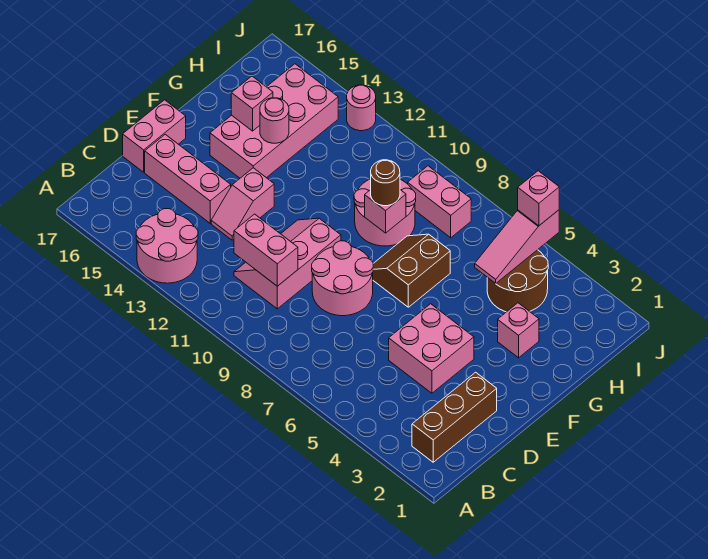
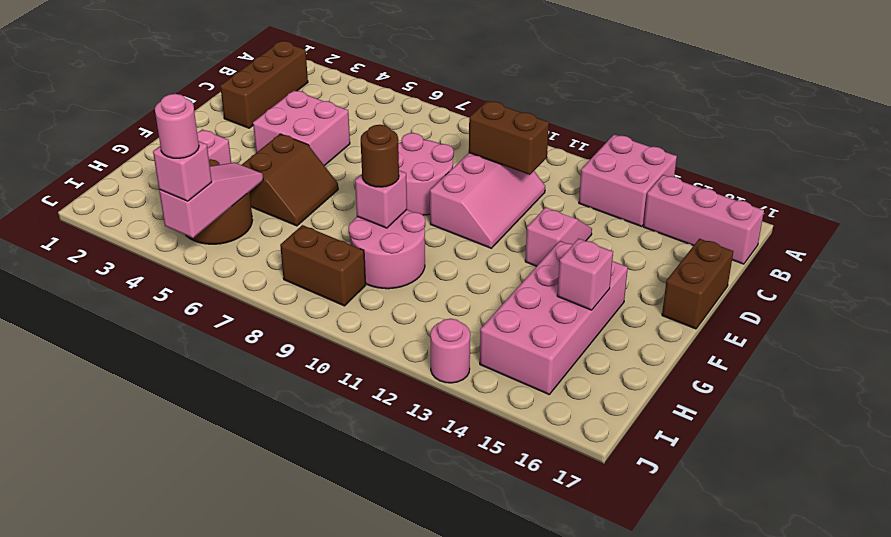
pink 2x2 round brick [136,209,198,283] -> pink 2x2 brick [579,135,677,227]
pink 1x2 brick [234,214,298,286] -> brown 1x2 brick [469,101,549,175]
pink 1x3 brick [145,134,231,223] -> pink 1x3 brick moved to [643,175,764,264]
pink 1x2 brick [123,100,186,172] -> brown 1x2 brick [662,239,733,329]
brown 2x2 slope [372,234,450,307] -> brown 2x2 slope moved to [242,134,338,226]
pink 1x1 round brick [260,98,289,143] -> pink 1x1 round brick moved to [155,94,199,158]
pink 1x2 brick [408,166,471,238] -> brown 1x2 brick [280,225,366,306]

